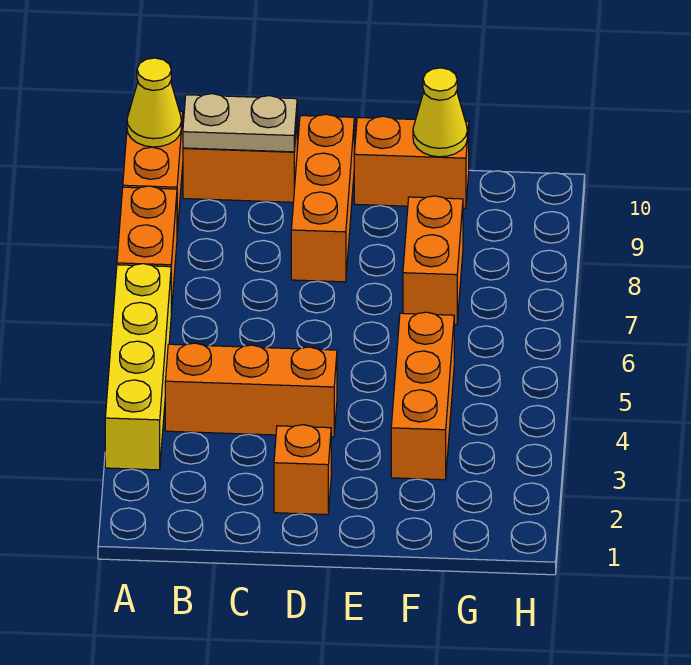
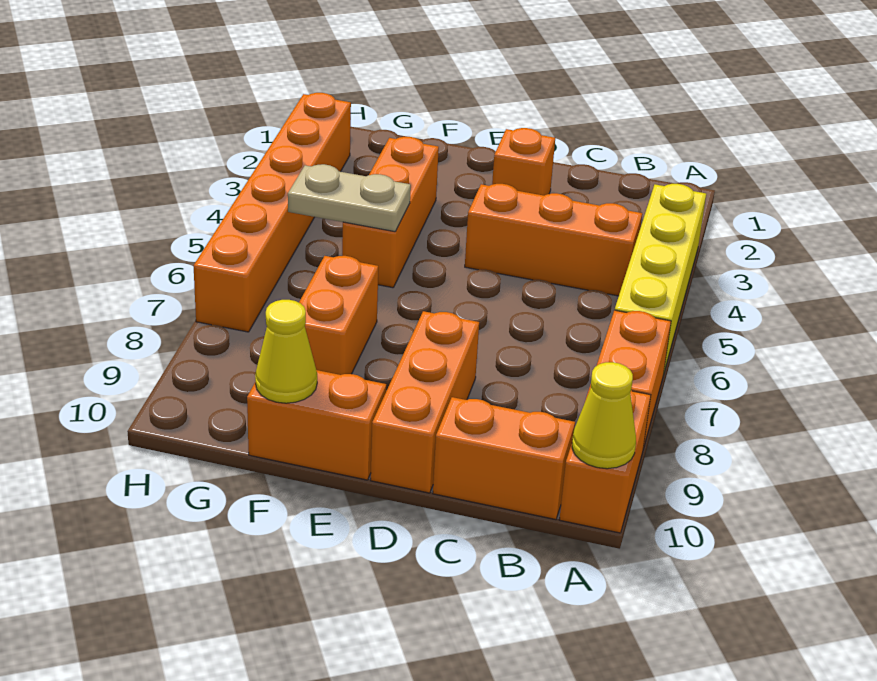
tan 1x2 plate [183,94,297,152] -> tan 1x2 plate moved to [288,164,411,232]
none -> orange 1x6 brick [193,93,351,332]

